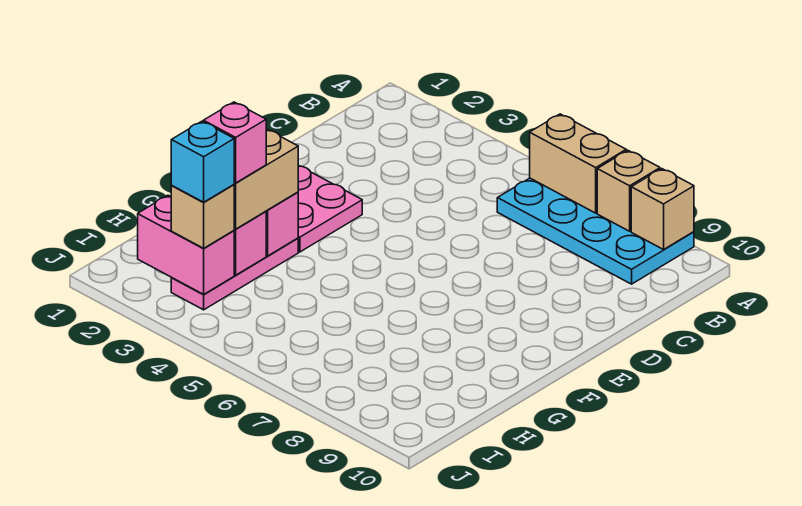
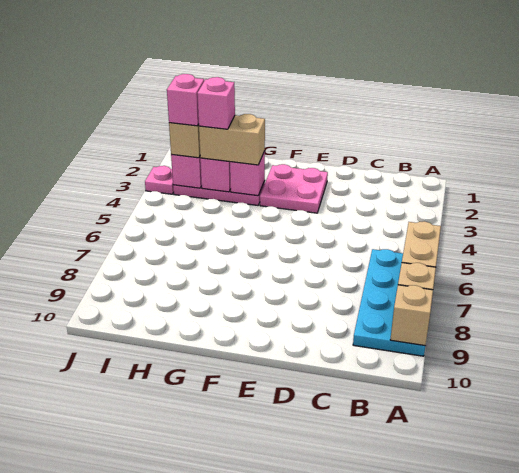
cyan 1x1 brick [171,121,234,202] -> pink 1x1 brick [167,74,204,126]
none -> pink 1x1 plate [145,166,174,194]

